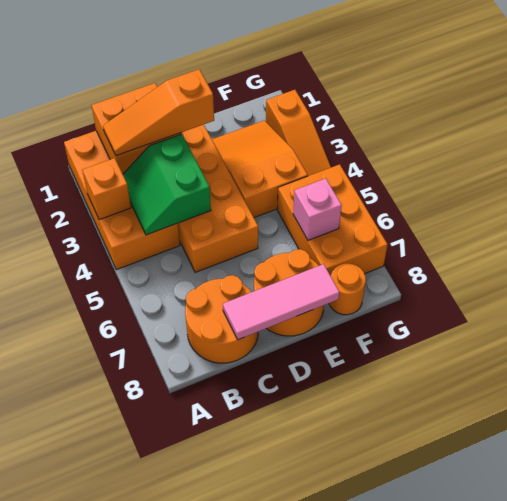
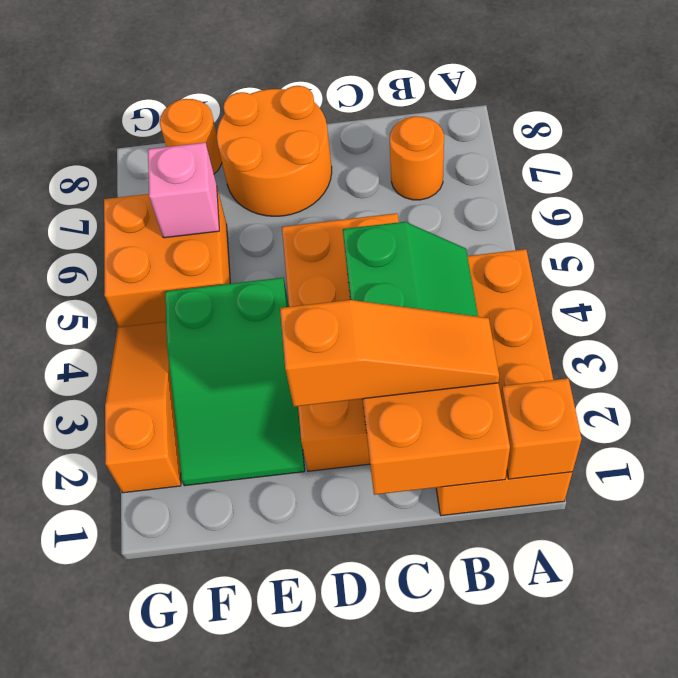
orange 1x1 brick [82,158,131,220] -> orange 1x1 brick moved to [501,378,582,479]
orange 2x2 round brick [185,275,258,363] -> orange 1x1 round brick [390,116,444,200]
pink 1x3 tile [223,264,339,340] -> none
orange 2x3 slope [212,120,308,218] -> green 2x3 slope [165,278,305,486]
orange 2x3 brick [277,164,388,276] -> orange 2x2 brick [104,189,230,327]

